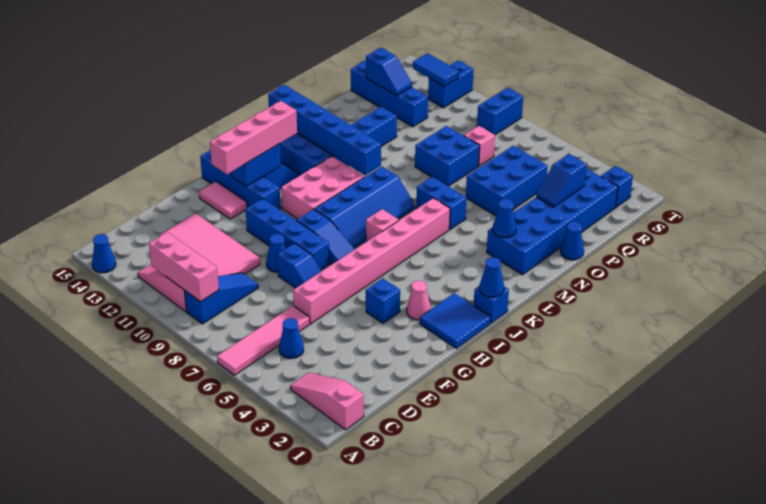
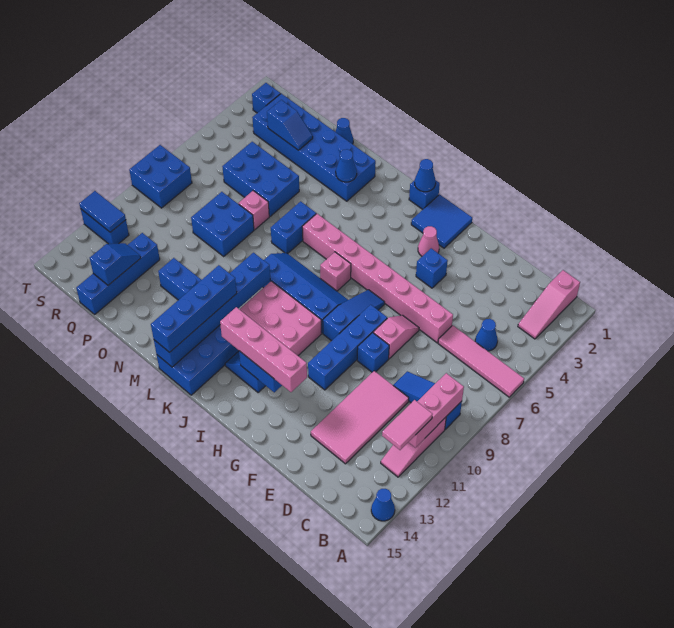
blue 1x2 slope [277,243,321,288] -> pink 1x2 slope [373,315,419,359]
blue 1x1 cone [266,234,286,272] -> blue 1x1 brick [357,333,389,372]
pink 1x2 tile [199,182,247,219] -> pink 1x2 tile moved to [382,400,432,450]
blue 1x4 brick [200,150,281,210] -> blue 1x4 brick moved to [151,265,237,352]
pink 1x1 brick [464,126,495,166] -> pink 1x1 brick moved to [238,191,269,230]
blue 1x2 brick [477,88,523,135] -> blue 2x2 brick [129,145,192,208]
blue 1x2 tile [413,53,459,86] -> blue 1x2 tile turned to [79,191,126,232]

